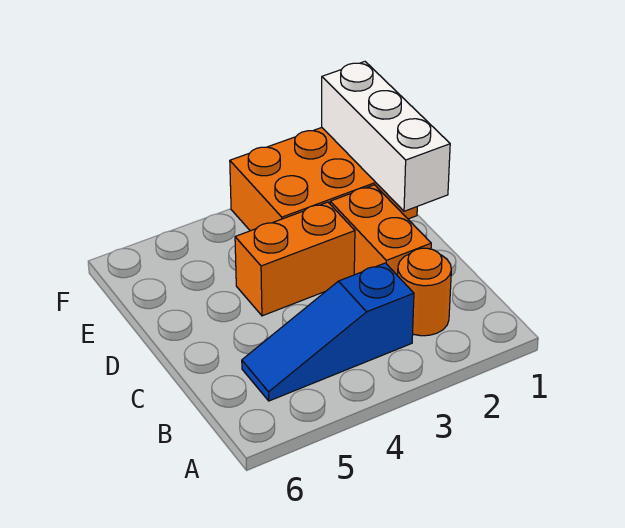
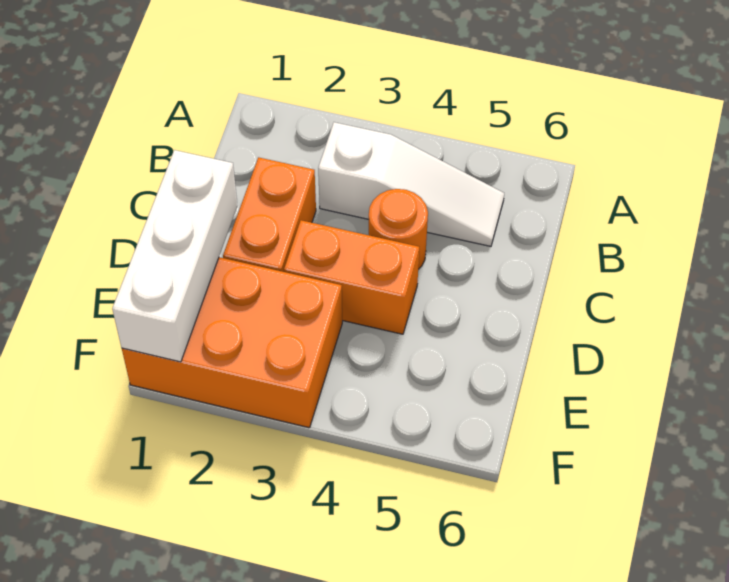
orange 1x1 round brick [398,248,451,336] -> orange 1x1 round brick moved to [369,189,428,269]
blue 1x3 slope [242,263,414,401] -> white 1x3 slope [318,122,504,246]

